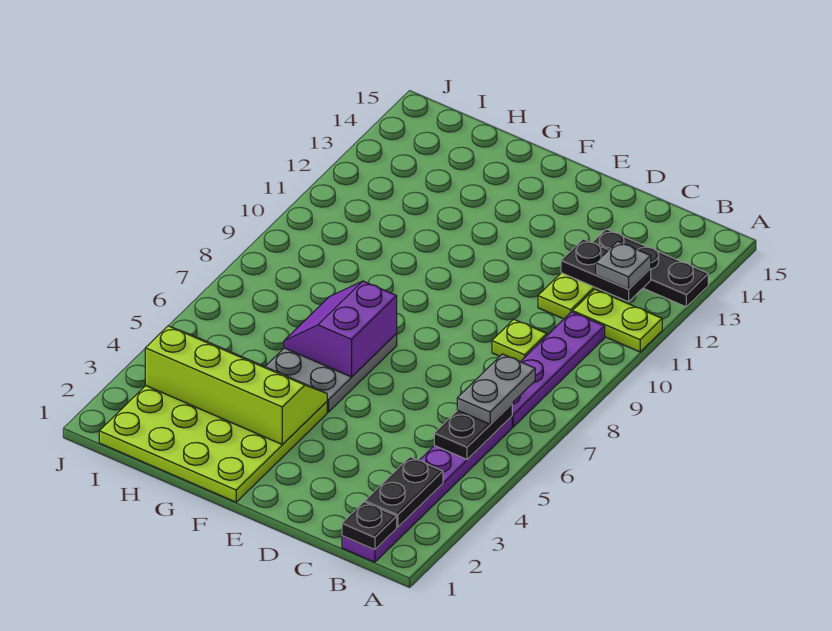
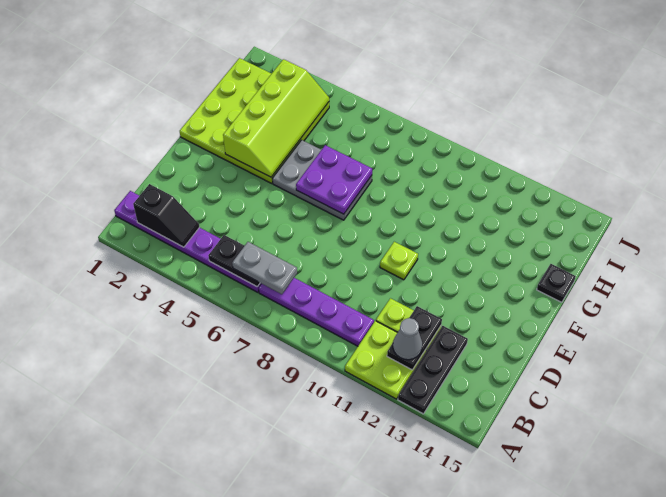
lime 1x2 plate [573,289,662,352] -> lime 2x2 plate [345,321,427,399]
black 1x1 plate [342,502,397,550] -> black 1x1 plate moved to [537,264,576,302]
black 1x2 plate [365,457,443,527] -> black 1x2 slope [133,184,199,247]
grey 1x1 plate [596,242,651,289] -> grey 1x1 cone [393,318,422,360]
lime 1x1 plate [492,319,547,362] -> lime 1x1 plate moved to [380,242,418,280]
purple 2x2 slope [284,281,397,377] -> purple 2x2 plate [296,145,372,214]

